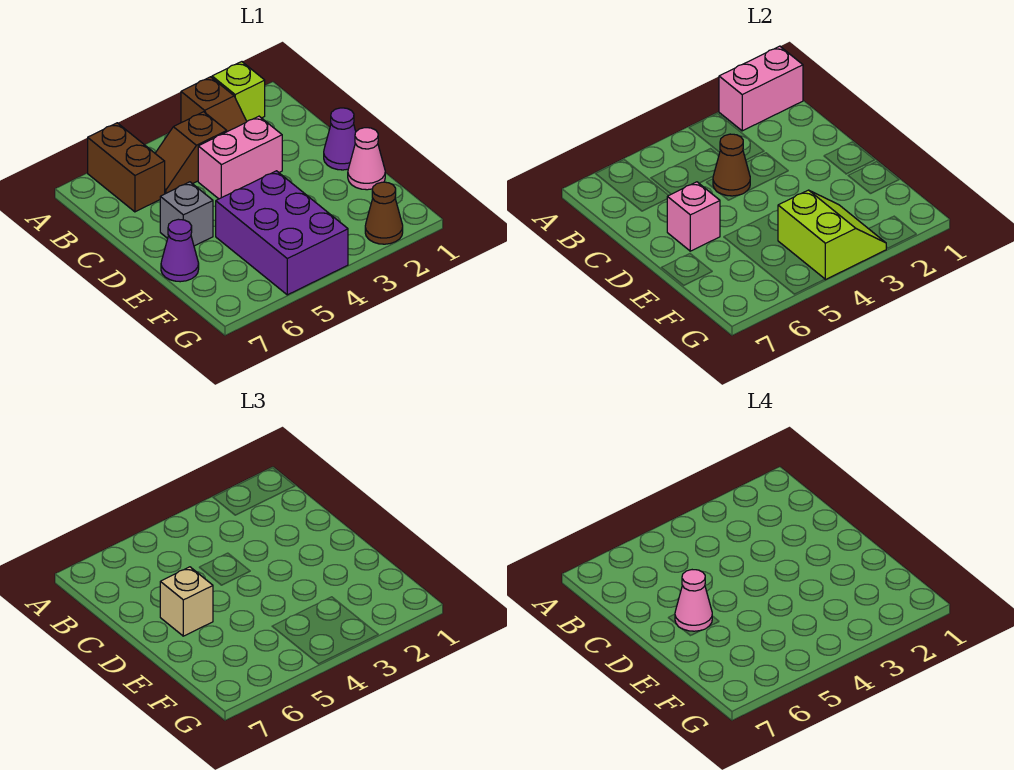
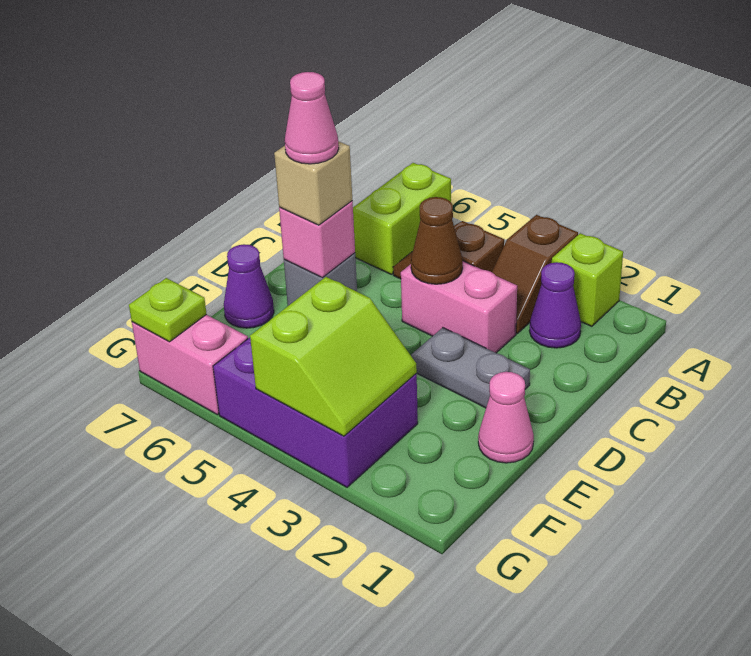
pink 1x2 brick [719,46,803,131] -> pink 1x2 brick moved to [132,315,248,415]
brown 1x2 brick [88,123,165,212] -> lime 1x2 brick [353,163,451,275]
purple 1x1 cone [324,108,356,170] -> purple 1x1 cone moved to [529,262,581,348]
none -> grey 1x2 plate [411,328,530,408]
purple 2x3 brick [216,171,348,295] -> purple 2x3 brick turned to [213,338,418,487]
brown 1x1 cone [365,182,403,244] -> none
none -> lime 1x1 plate [129,278,206,342]

